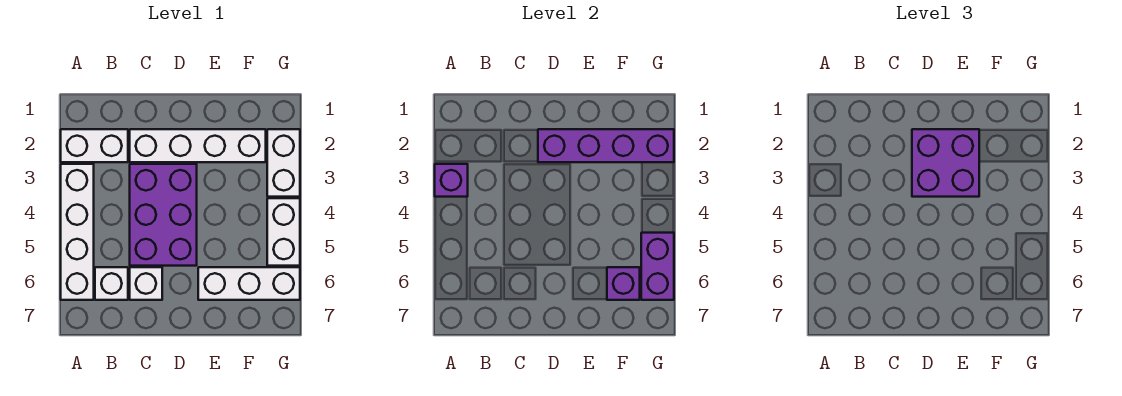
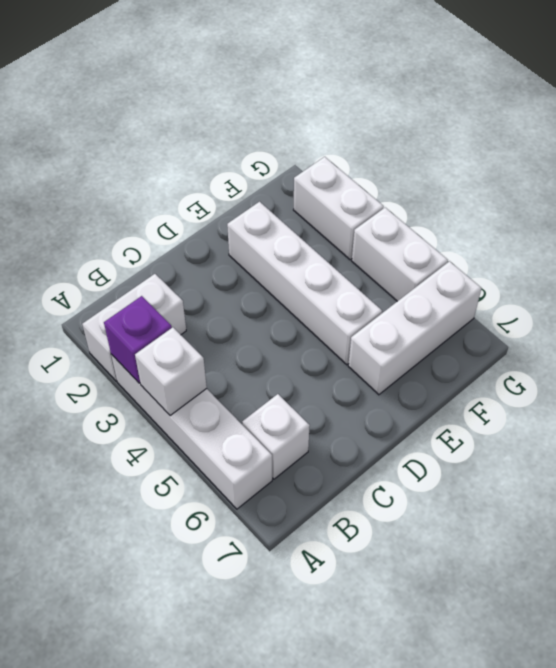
white 1x4 brick [130,129,266,162] -> white 1x4 brick turned to [227,202,382,365]
purple 2x3 brick [130,164,197,266] -> none
white 1x1 brick [130,267,162,300] -> white 1x1 brick moved to [135,327,207,416]
purple 1x4 brick [538,129,674,162] -> none
purple 2x2 brick [912,129,979,197] -> none
purple 1x1 brick [607,267,640,300] -> none
purple 1x2 brick [641,233,674,300] -> none

